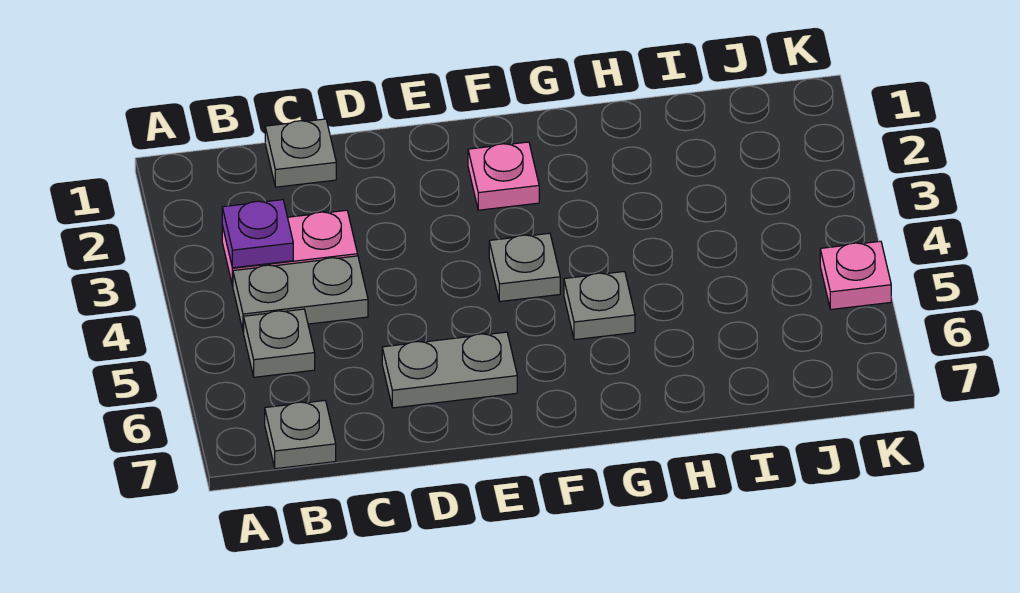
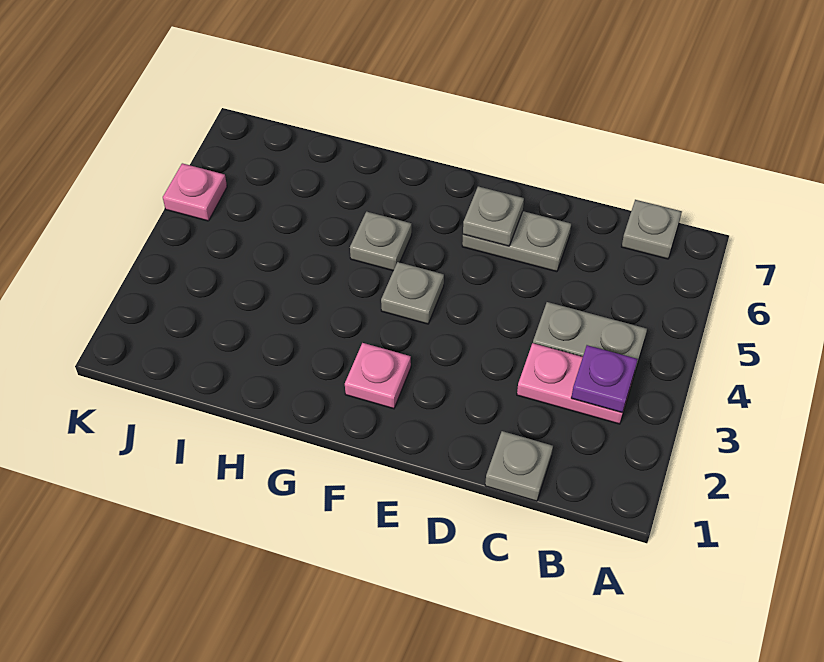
grey 1x1 plate [244,309,315,377] -> grey 1x1 plate moved to [463,186,524,246]

